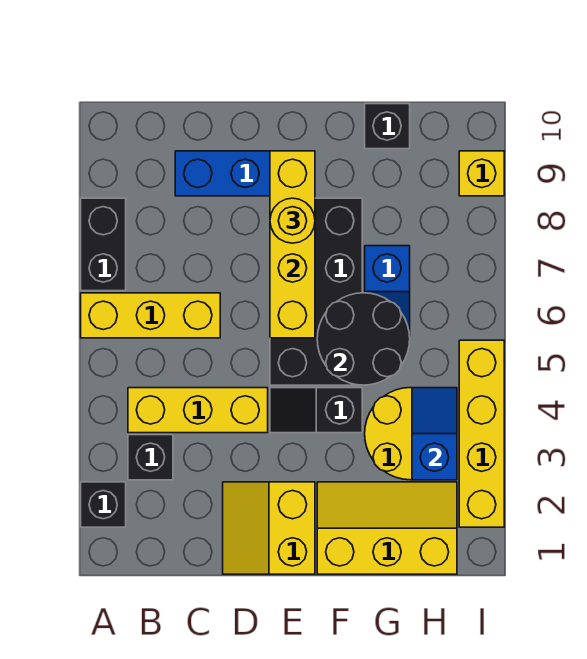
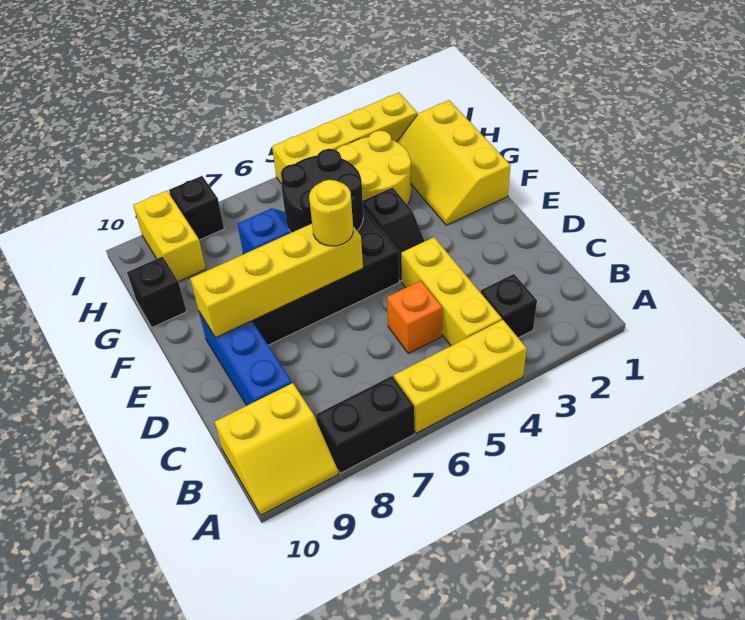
black 1x1 brick [81,482,126,527] -> black 1x1 brick moved to [169,176,224,240]
yellow 1x3 brick [81,293,220,338] -> yellow 1x3 brick turned to [394,320,527,433]
none -> orange 1x1 brick [387,281,442,353]
yellow 2x2 slope [223,482,315,574] -> yellow 2x2 slope moved to [215,383,338,515]
yellow 1x1 round brick [270,198,315,243] -> yellow 1x1 round brick moved to [309,180,353,246]
blue 1x2 slope [412,388,457,480] -> none
yellow 1x1 brick [459,151,504,196] -> yellow 1x2 brick [133,191,206,282]

